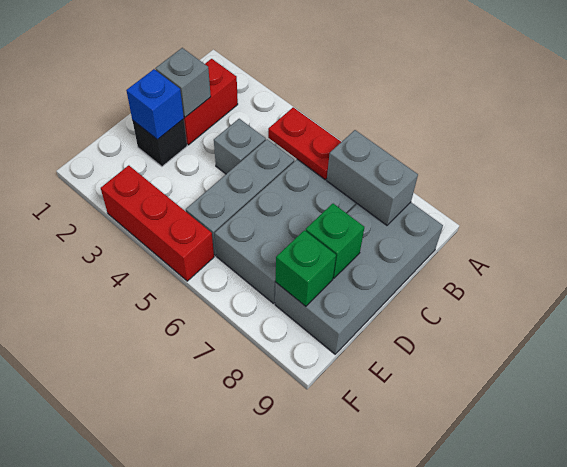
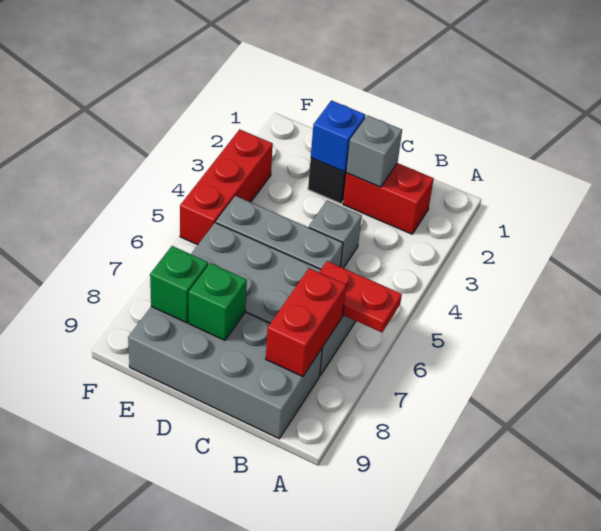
red 1x2 plate [268,107,341,180] -> red 1x2 plate turned to [319,261,402,332]
grey 1x2 brick [327,130,418,225] -> red 1x2 brick [266,268,346,377]

